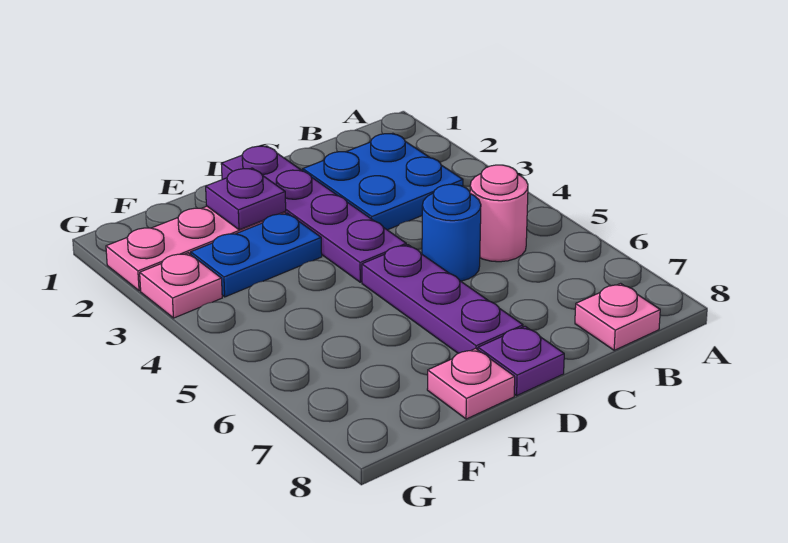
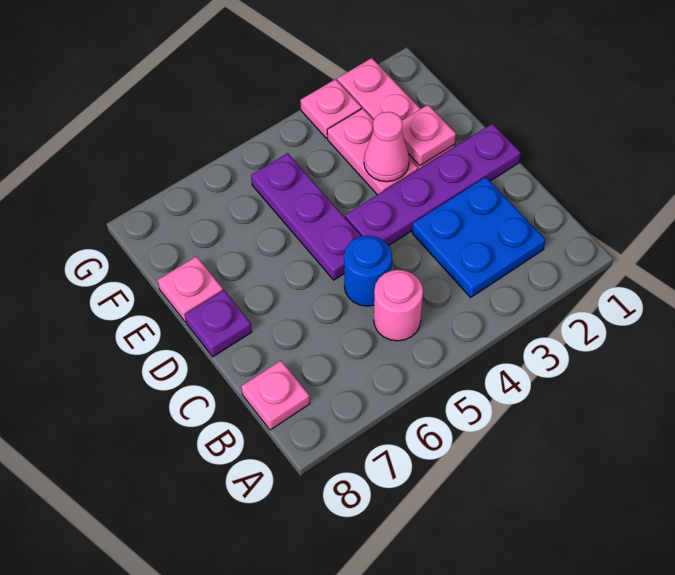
purple 1x3 plate [362,245,523,353] -> purple 1x3 plate turned to [251,153,361,280]
purple 1x1 plate [206,168,286,230] -> pink 1x1 plate [402,105,456,166]
blue 1x2 plate [191,213,322,297] -> pink 1x2 plate [327,108,418,195]
none -> pink 1x1 cone [364,112,409,182]

